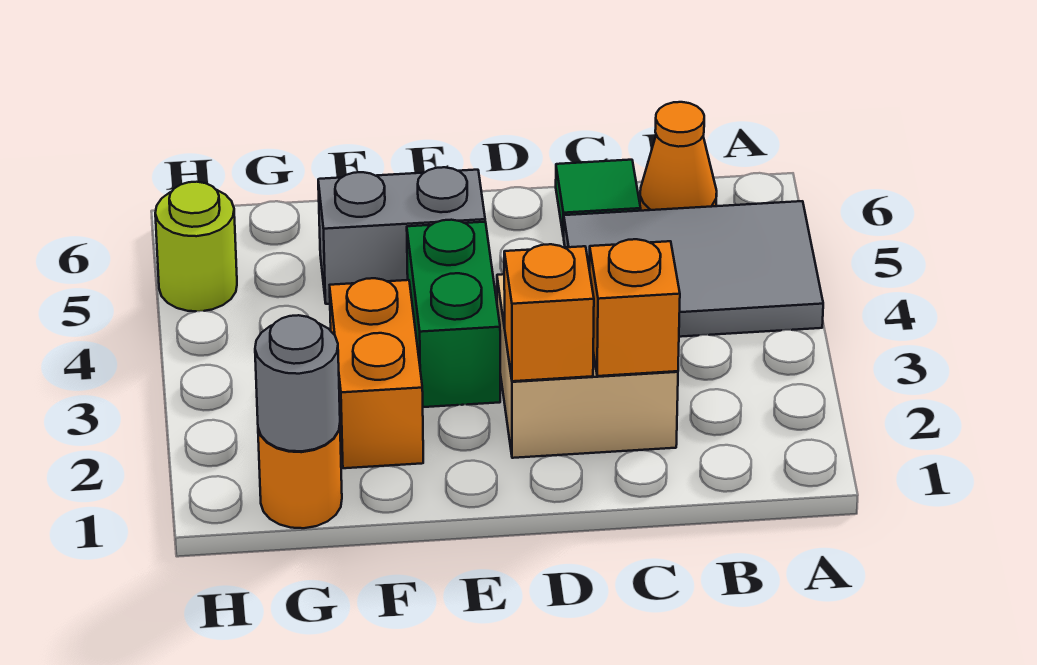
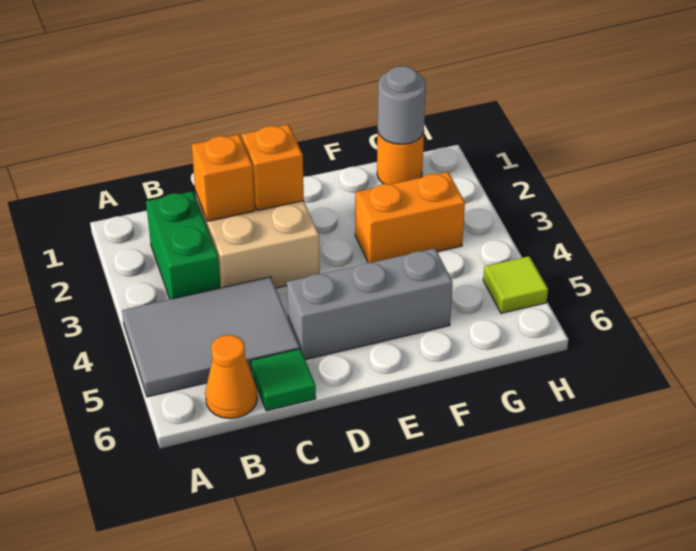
green 1x2 brick [407,220,500,407] -> green 1x2 brick moved to [146,191,221,299]
grey 1x2 brick [318,167,485,304] -> grey 1x3 brick [287,248,453,360]
orange 1x2 brick [330,278,423,468] -> orange 1x2 brick turned to [355,172,465,263]
lime 1x1 round brick [155,182,237,311] -> lime 1x1 tile [483,256,548,313]

